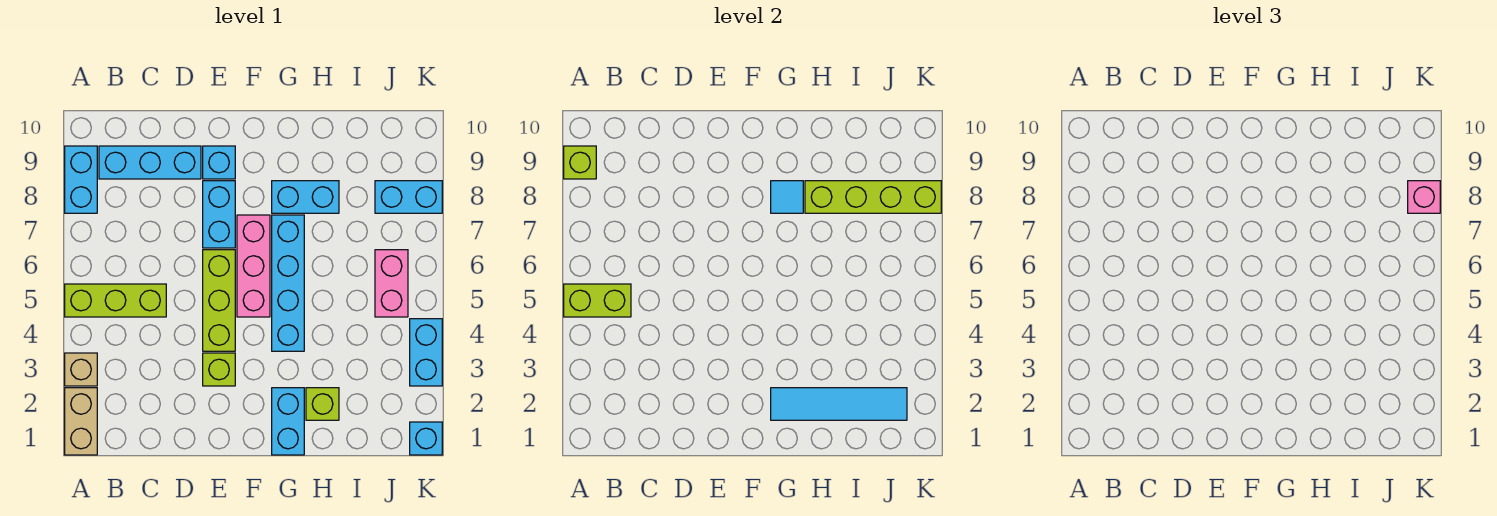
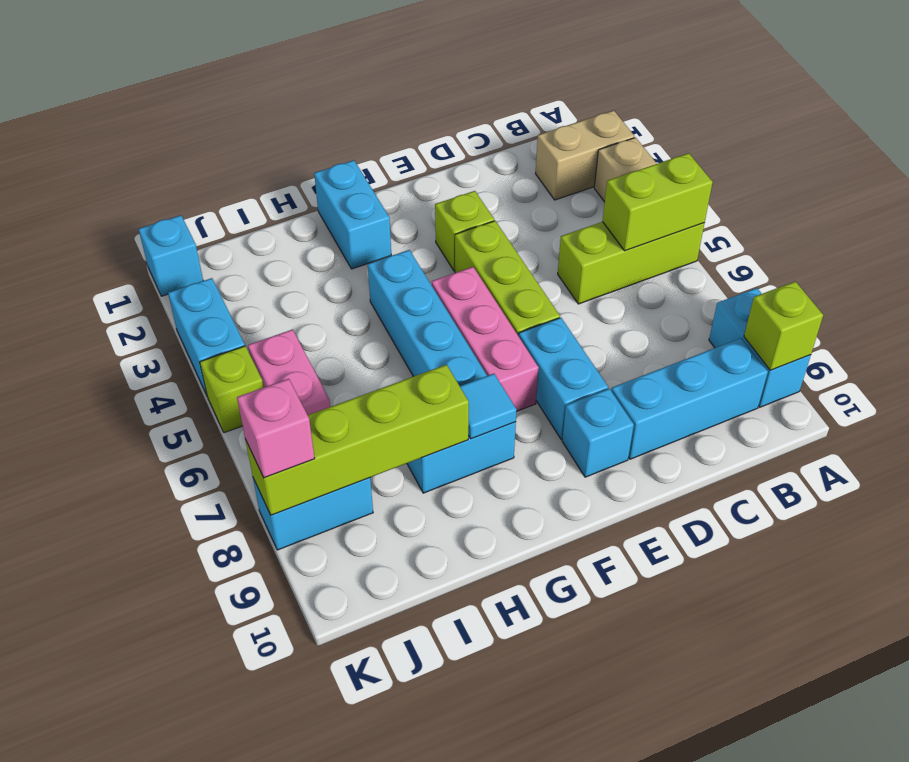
tan 1x2 brick [65,388,97,455] -> tan 1x2 brick turned to [536,111,635,200]
cyan 1x4 tile [771,388,907,420] -> none
lime 1x1 brick [306,388,339,420] -> lime 1x1 brick moved to [200,346,264,433]

